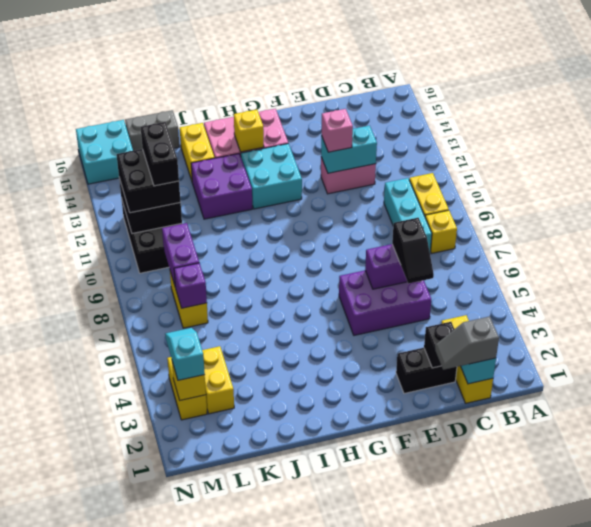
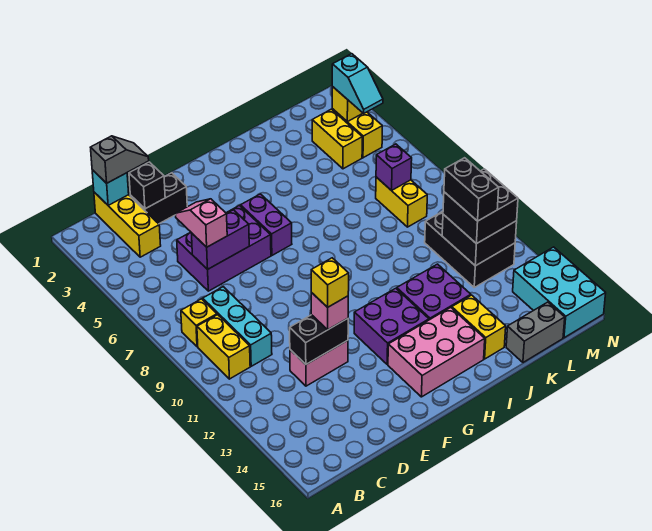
black 1x2 slope [392,218,434,284] -> pink 1x2 slope [175,199,227,247]
cyan 1x2 brick [321,126,377,173] -> black 1x2 brick [290,315,348,364]
cyan 2x2 brick [241,144,302,209] -> purple 2x2 brick [354,288,429,365]
yellow 1x1 brick [234,110,264,152] -> yellow 1x1 brick moved to [311,258,349,307]
purple 1x2 brick [162,223,199,285] -> purple 1x2 brick moved to [241,194,292,255]
cyan 2x2 brick [76,120,133,184] -> cyan 2x3 brick [513,247,606,338]

